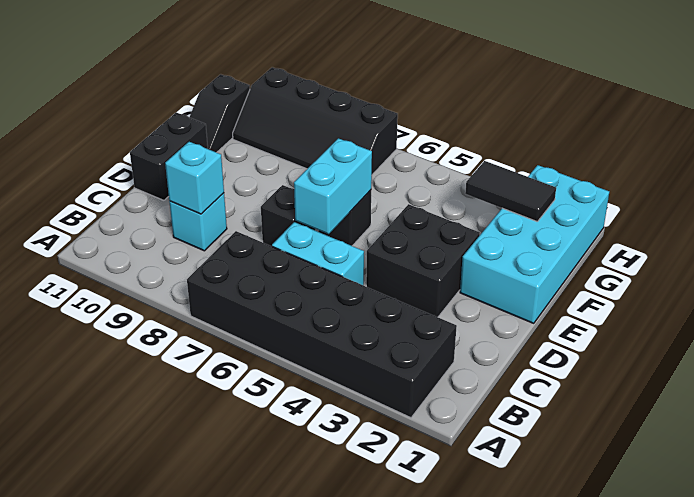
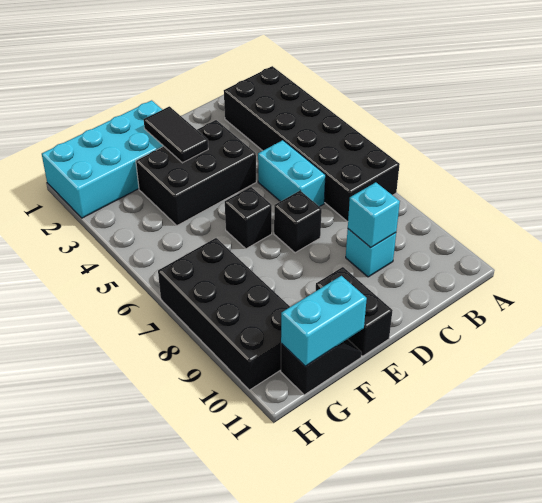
black 2x2 brick [366,204,480,317] -> black 2x3 brick [136,120,256,225]
cyan 1x2 brick [294,138,372,234] -> cyan 1x2 brick moved to [281,276,367,366]
black 1x2 brick [130,112,208,200] -> black 1x2 brick turned to [316,267,393,356]
black 1x2 tile [465,161,556,222] -> black 1x2 tile moved to [144,106,208,163]
black 2x4 slope [233,67,398,175] -> black 2x4 brick [158,238,290,390]

